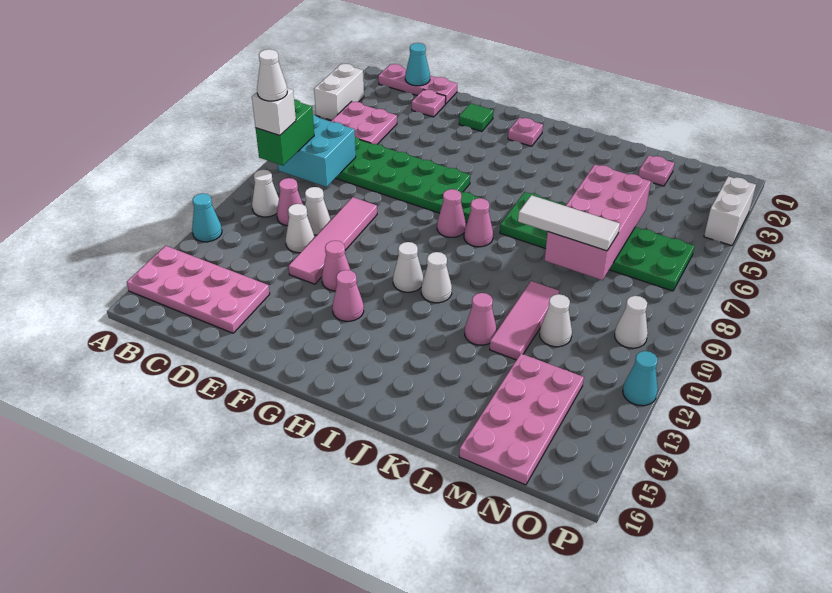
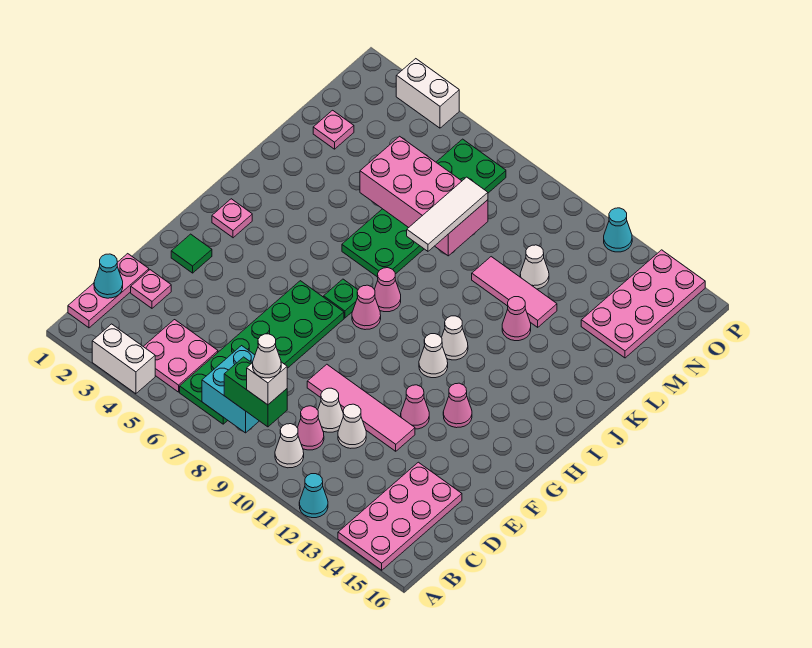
pink 2x4 plate [459,354,584,485] -> pink 2x4 plate turned to [581,250,705,358]
white 1x1 cone [615,296,648,348] -> none

